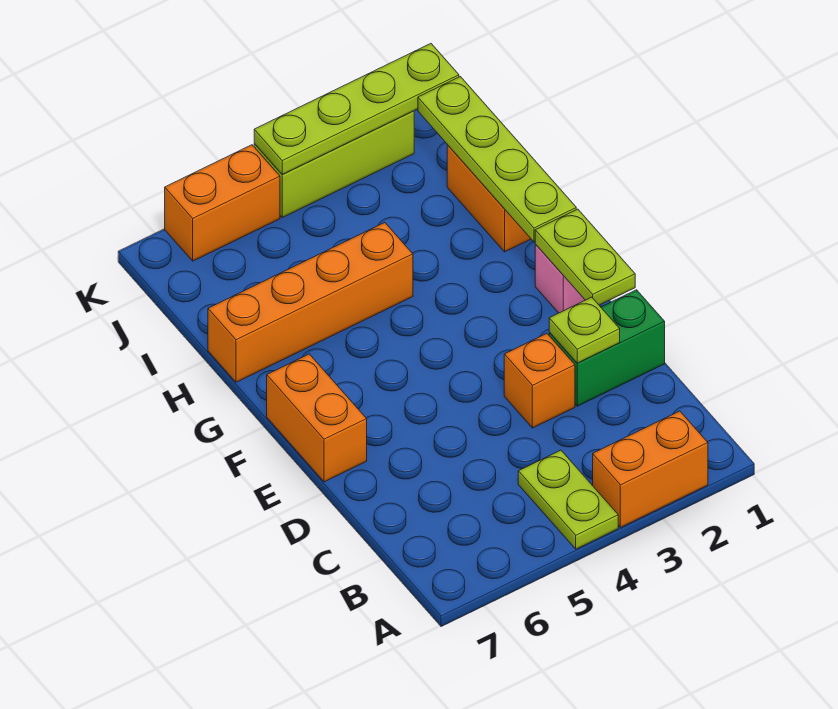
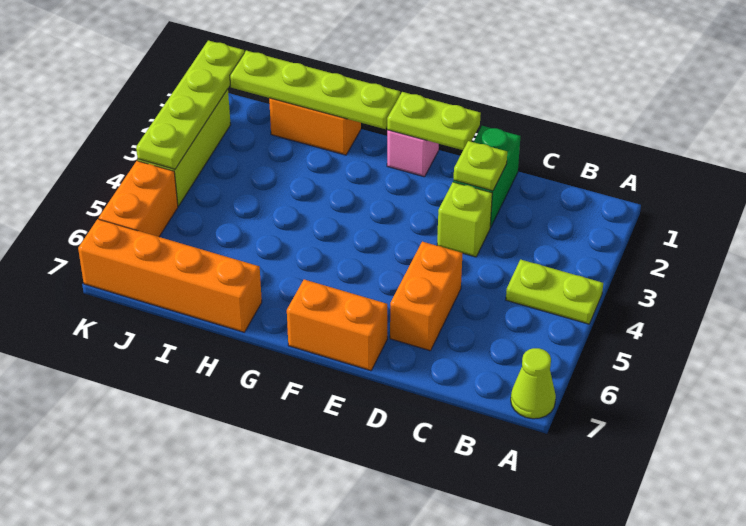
orange 1x2 brick [593,411,708,528] -> orange 1x2 brick moved to [390,242,463,351]
none -> lime 1x1 cone [511,348,556,419]
orange 1x1 brick [504,334,575,428] -> lime 1x1 brick [437,182,492,257]
orange 1x4 brick [208,223,413,382] -> orange 1x4 brick turned to [78,219,262,332]

